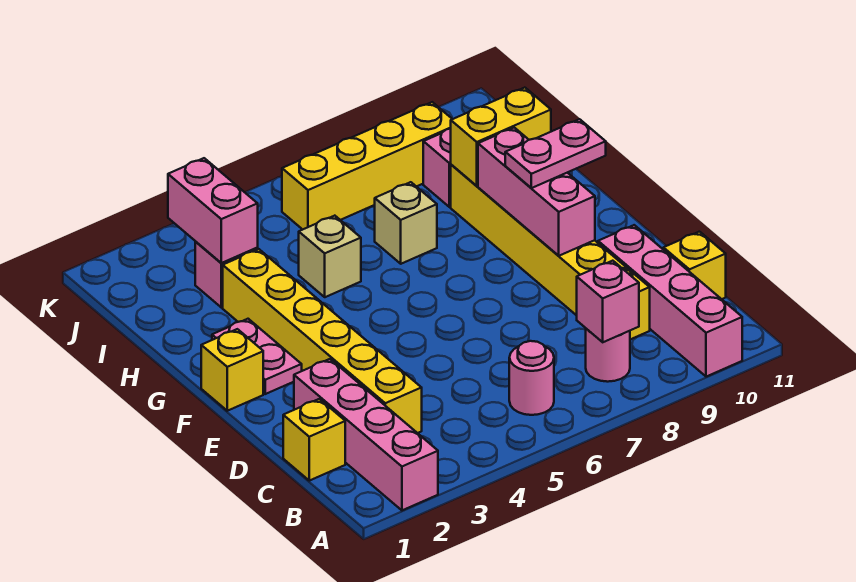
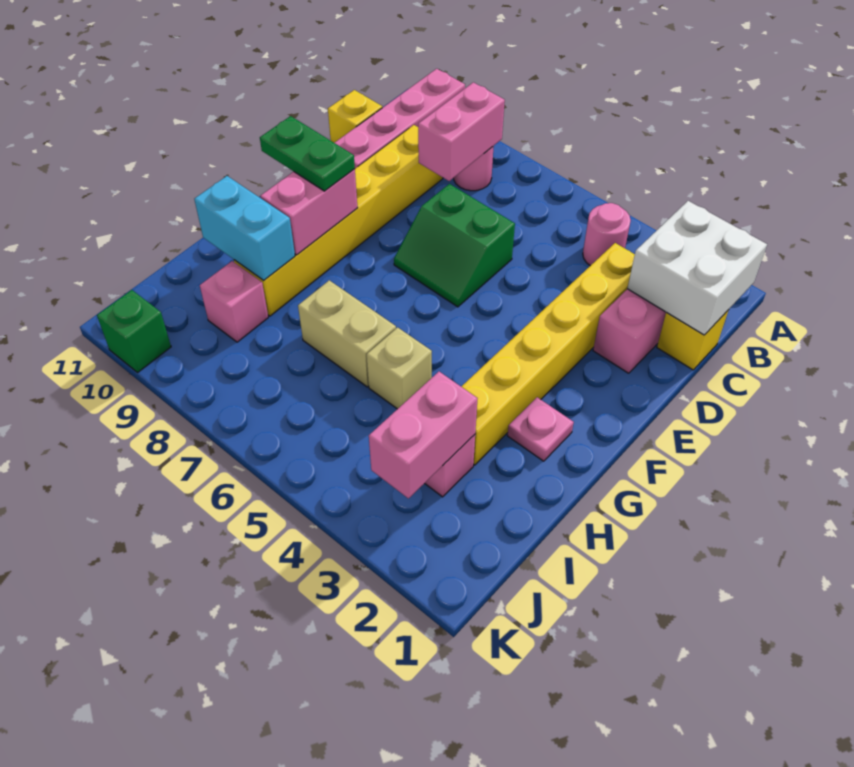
none -> white 2x2 brick [627,201,767,335]
pink 1x1 round brick [509,341,554,415] -> pink 1x1 round brick moved to [583,203,631,266]
pink 1x1 brick [577,261,639,342] -> pink 1x2 brick [418,82,505,181]
none -> green 2x2 slope [394,184,515,307]
pink 1x3 brick [478,128,595,256] -> pink 1x2 brick [260,169,358,255]
yellow 1x1 brick [201,329,263,411] -> none
pink 1x2 plate [212,319,302,394] -> pink 1x1 plate [507,397,574,461]
pink 1x2 plate [505,119,606,188] -> green 1x2 plate [260,116,355,191]
tan 1x1 brick [375,182,437,264] -> tan 1x2 brick [298,280,396,387]
yellow 1x2 brick [451,88,551,186] -> cyan 1x2 brick [194,176,295,280]
yellow 1x4 brick [282,102,452,230] -> none
none -> green 1x1 brick [97,290,171,372]

